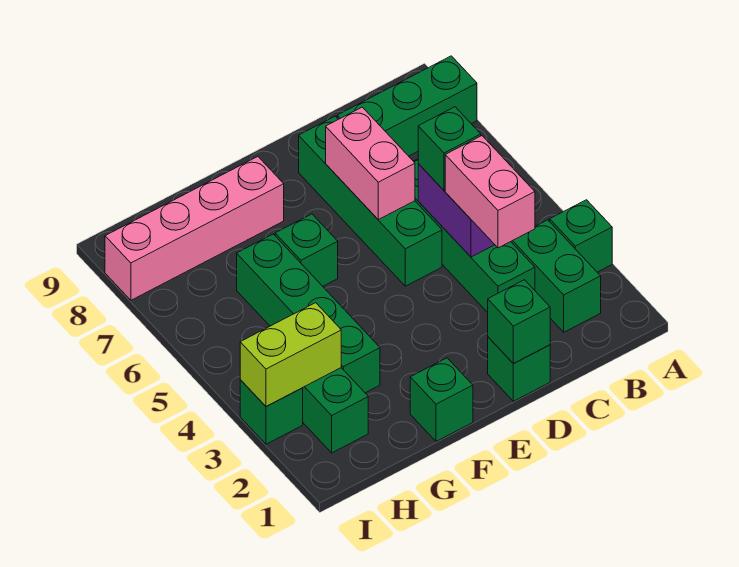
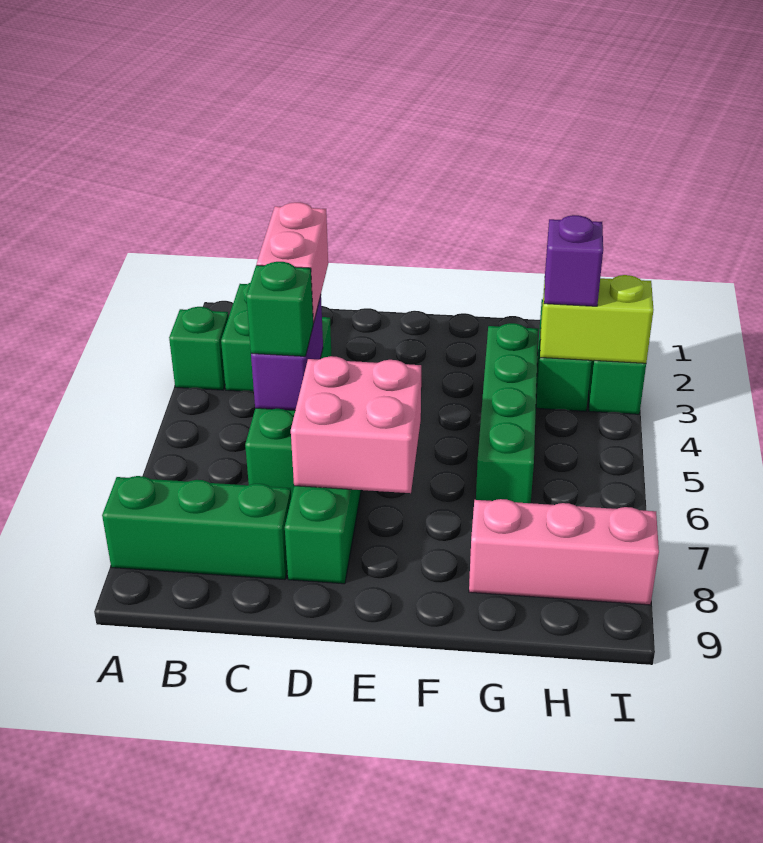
green 1x1 brick [488,337,550,401] -> none
green 1x1 brick [488,280,550,364] -> none
pink 1x2 brick [326,107,415,220] -> pink 2x2 brick [291,356,421,493]
green 1x1 brick [410,358,473,441] -> none
green 1x1 brick [275,214,338,286] -> none
pink 1x4 brick [105,157,284,300] -> pink 1x3 brick [469,499,659,605]
none -> purple 1x1 brick [544,215,603,306]

